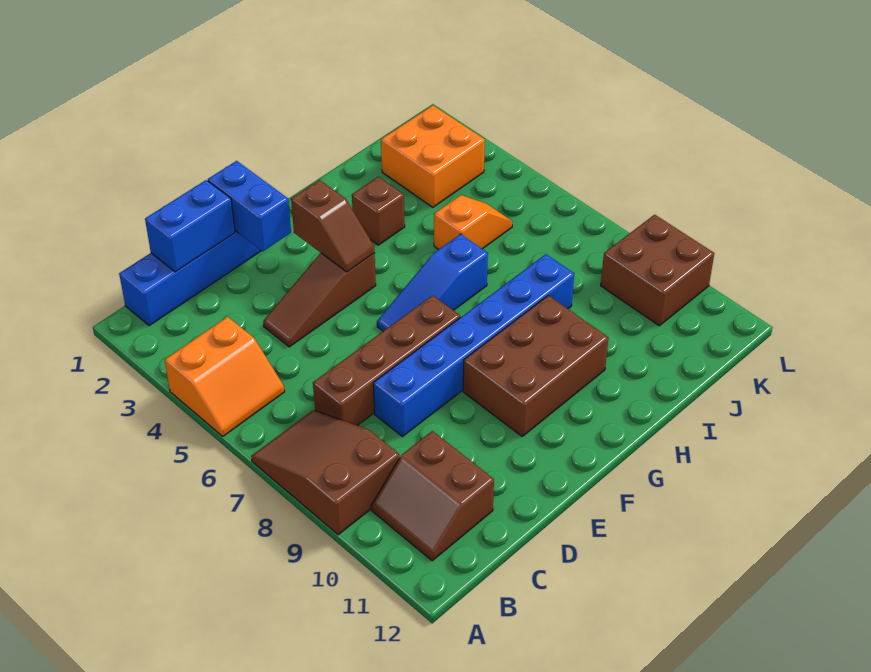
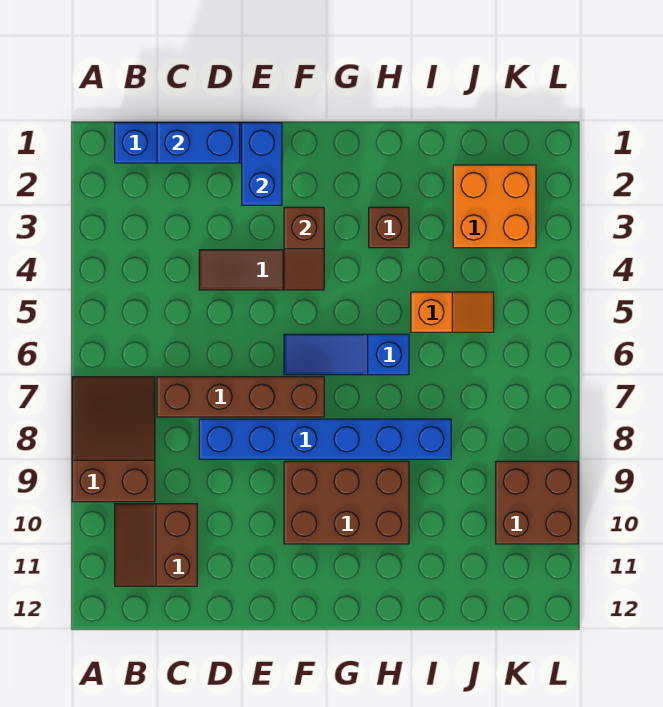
orange 2x2 slope [165,317,285,436] -> none

